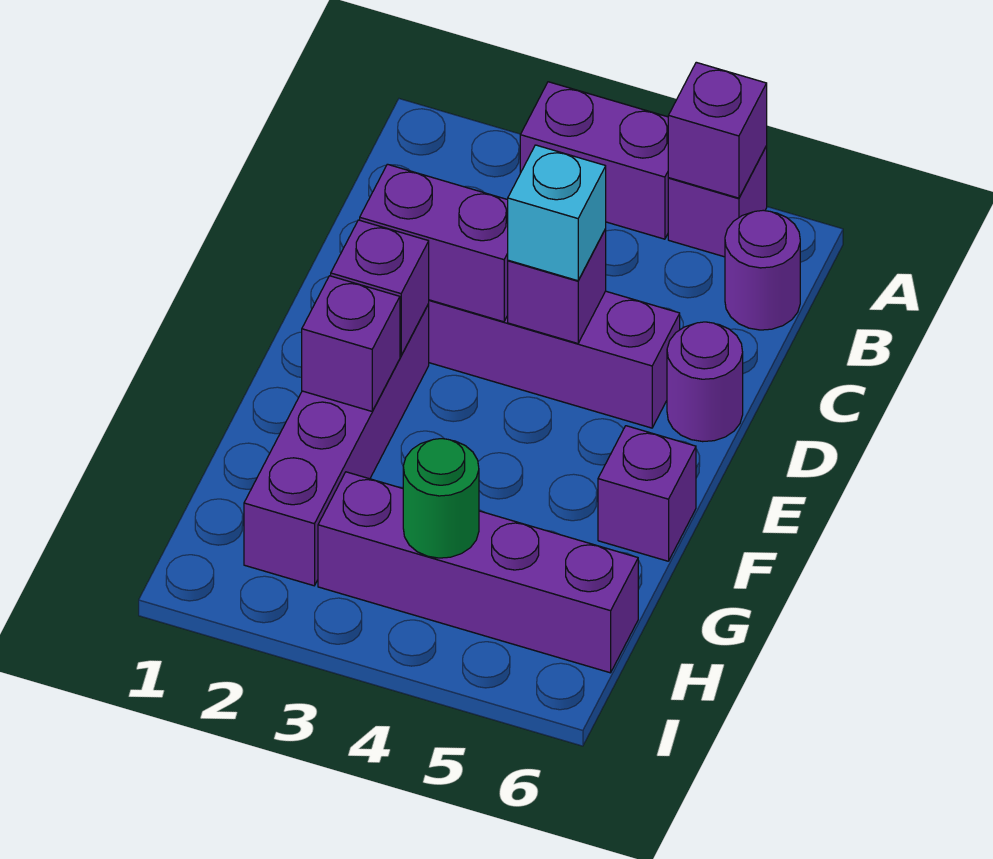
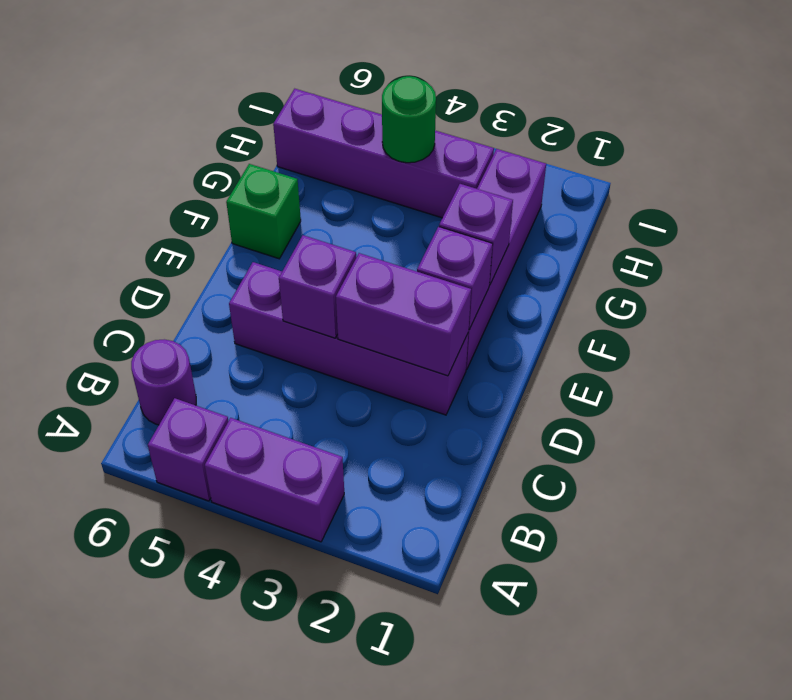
purple 1x1 brick [668,62,767,198] -> none
cyan 1x1 brick [508,145,606,281] -> none
purple 1x1 round brick [667,322,743,442] -> none
purple 1x1 brick [598,426,696,561] -> green 1x1 brick [226,164,301,259]

